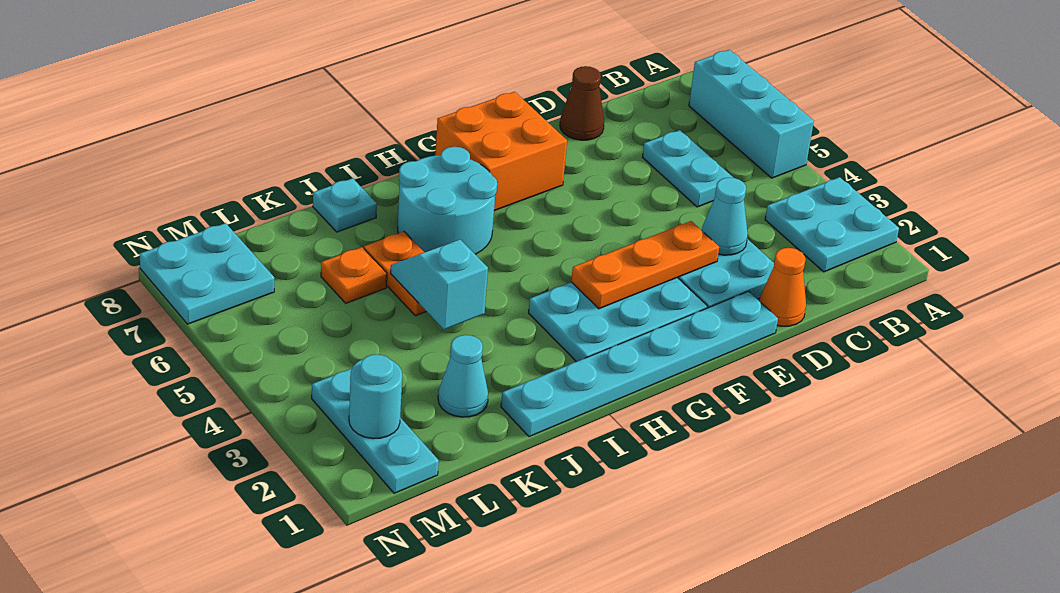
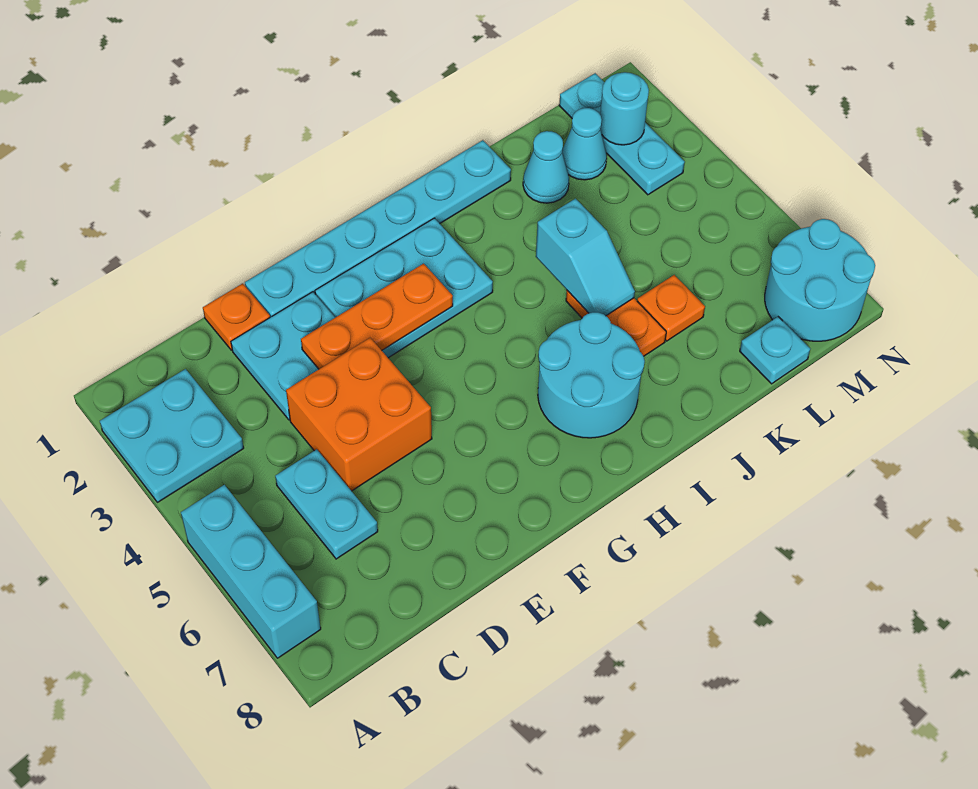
orange 1x1 cone [759,248,806,326] -> orange 1x1 plate [203,284,270,350]
cyan 1x1 cone [702,178,748,255] -> cyan 1x1 cone moved to [562,108,607,180]
brown 1x1 cone [560,66,604,140] -> none
orange 2x2 brick [435,92,567,211] -> orange 2x2 brick moved to [286,338,432,491]
cyan 1x1 plate [313,178,377,232] -> cyan 1x1 plate moved to [740,317,810,384]
cyan 2x2 plate [140,223,274,324] -> cyan 2x2 round brick [765,219,875,341]

